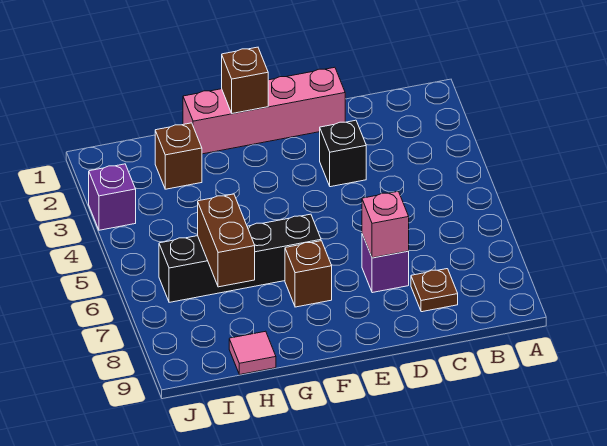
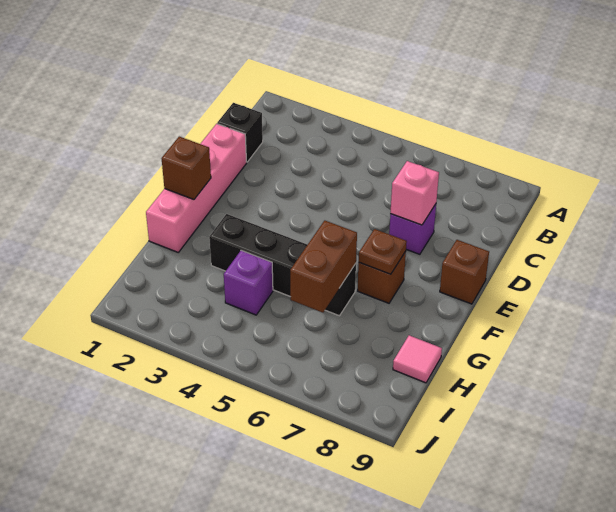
brown 1x1 plate [411,269,458,312] -> brown 1x1 plate moved to [359,229,407,274]
black 1x1 brick [320,120,366,187] -> black 1x1 brick moved to [217,103,263,162]
black 1x4 brick [159,214,321,302] -> black 1x4 brick turned to [209,214,356,316]
brown 1x1 brick [155,123,202,189] -> brown 1x1 brick moved to [440,240,489,304]
brown 1x2 brick [198,194,255,287] -> brown 1x2 brick turned to [290,221,357,313]
purple 1x1 brick [89,164,136,230] -> purple 1x1 brick moved to [224,250,273,315]

